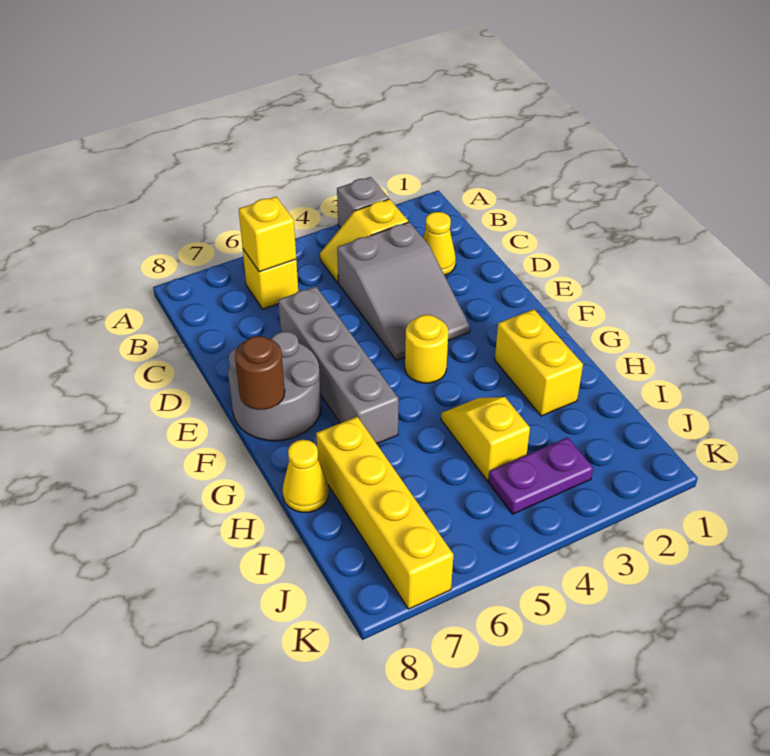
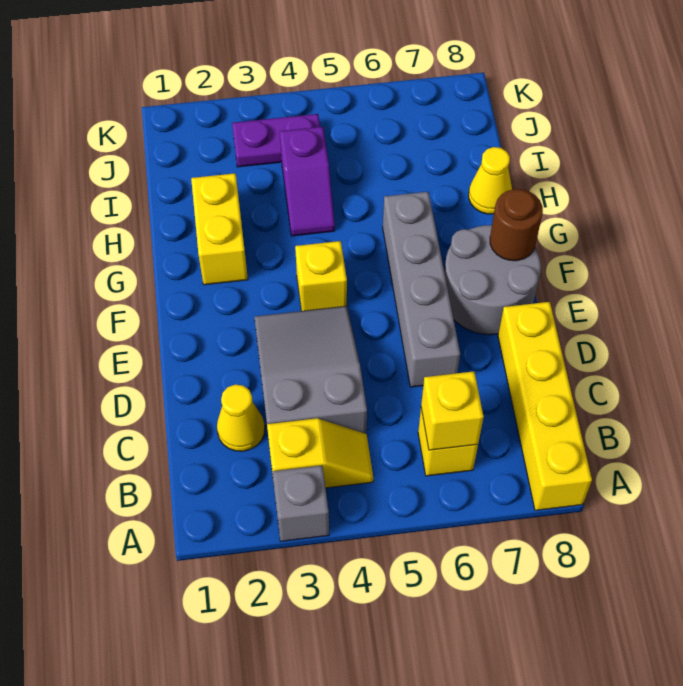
yellow 1x1 round brick [405,315,448,383] -> yellow 1x1 brick [295,241,347,311]
yellow 1x2 slope [441,397,530,481] -> purple 1x2 slope [280,127,335,236]
yellow 1x4 brick [316,417,454,609] -> yellow 1x4 brick moved to [498,302,592,510]

